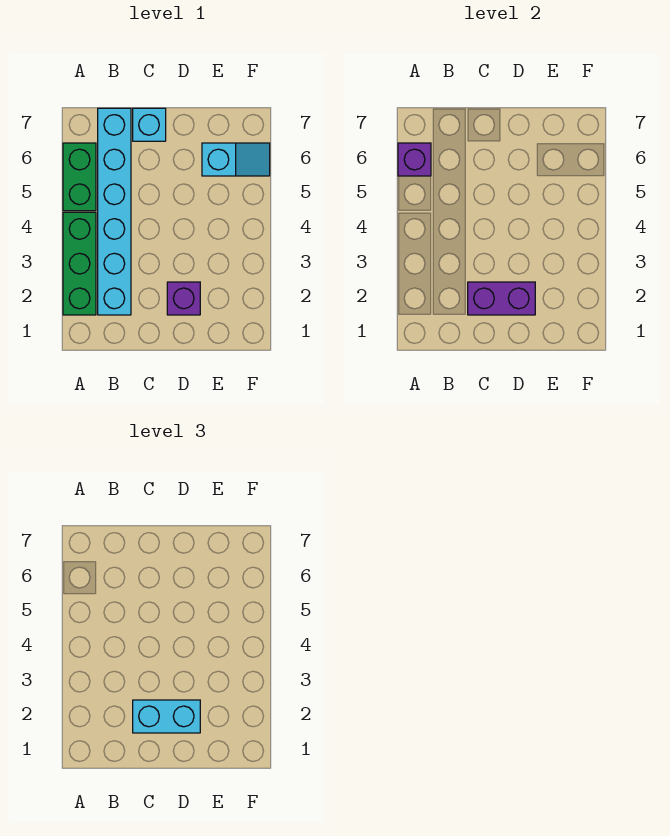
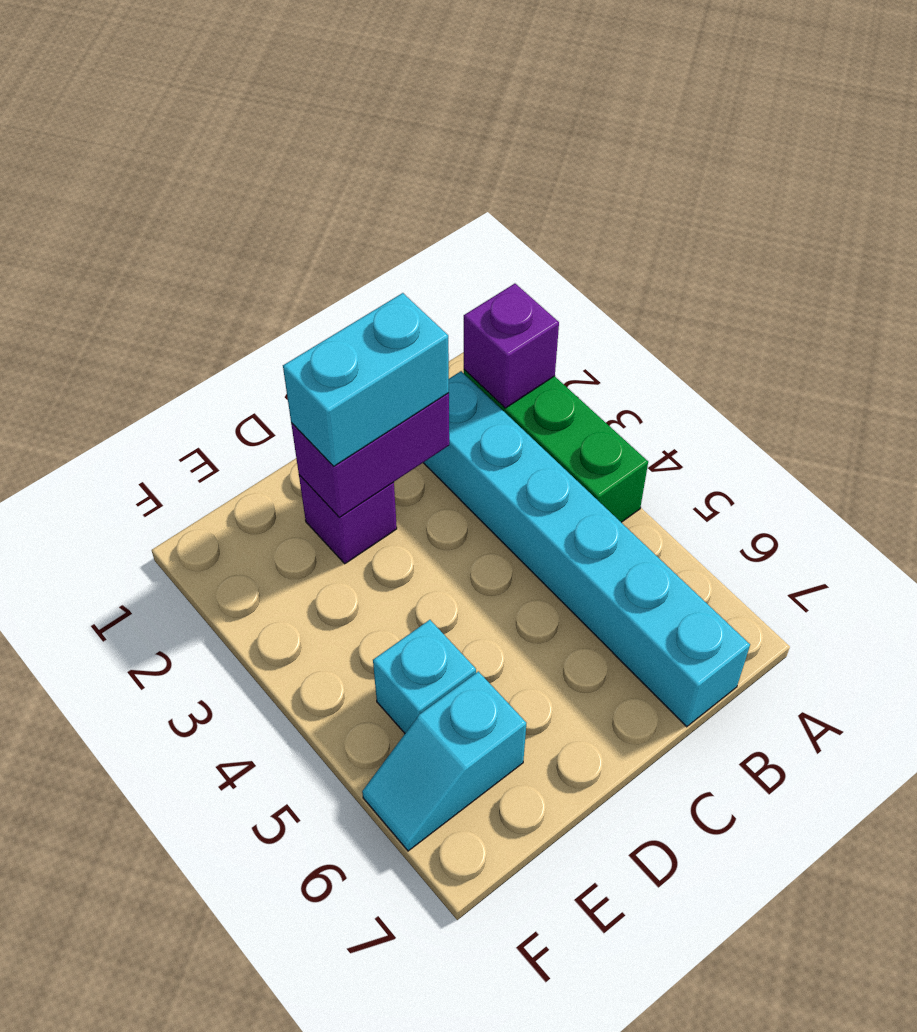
green 1x2 brick [63,143,96,211] -> none
purple 1x1 brick [398,143,431,176] -> purple 1x1 brick moved to [464,284,559,408]
cyan 1x1 brick [133,108,166,141] -> cyan 1x1 brick moved to [373,620,476,733]

